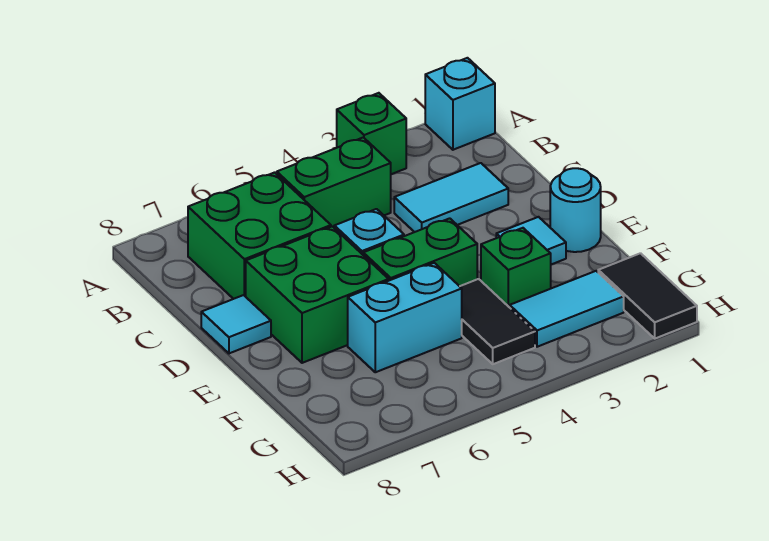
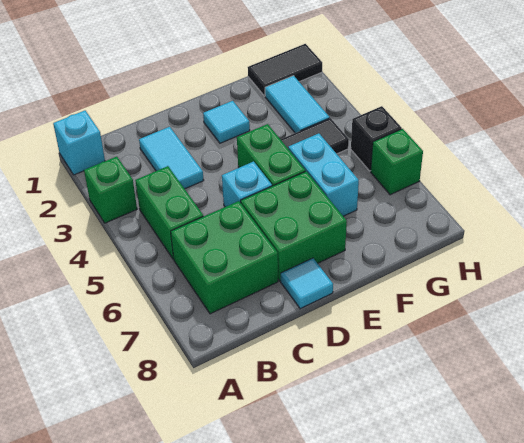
cyan 1x1 round brick [550,168,601,252] -> none
green 1x1 brick [481,228,551,308] -> green 1x1 brick moved to [371,129,423,195]
none -> black 1x1 brick [351,106,402,171]

